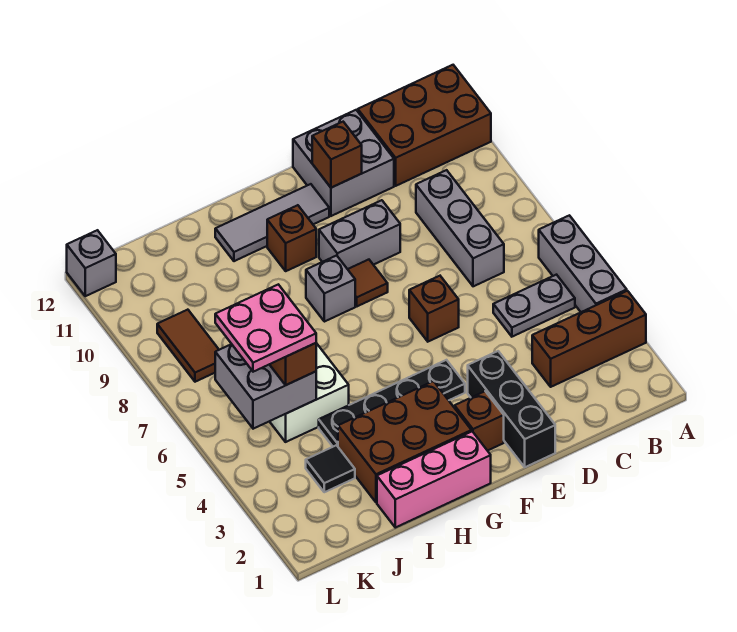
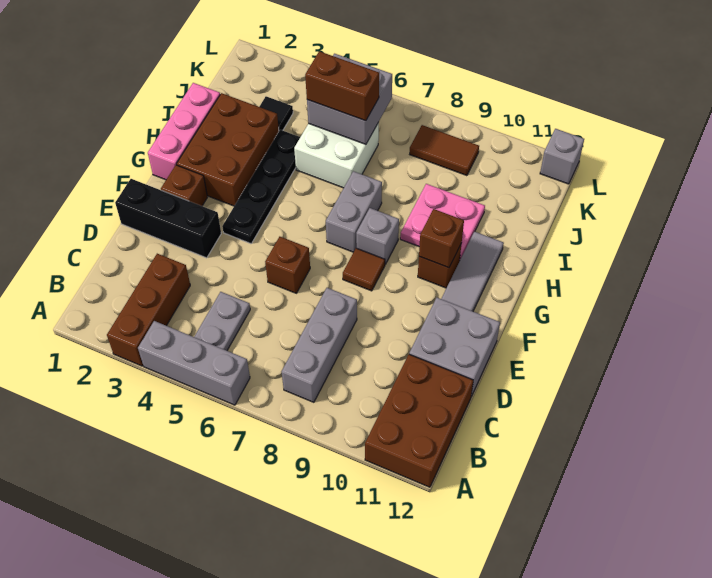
grey 1x3 brick [416,170,504,286] -> grey 1x3 brick turned to [282,288,357,402]
grey 1x2 brick [319,200,400,269] -> grey 1x2 brick moved to [326,171,382,252]
brown 1x1 brick [312,122,362,188] -> brown 1x1 brick moved to [419,209,464,268]
pink 2x2 plate [215,284,316,372] -> pink 2x2 plate moved to [400,184,485,259]

